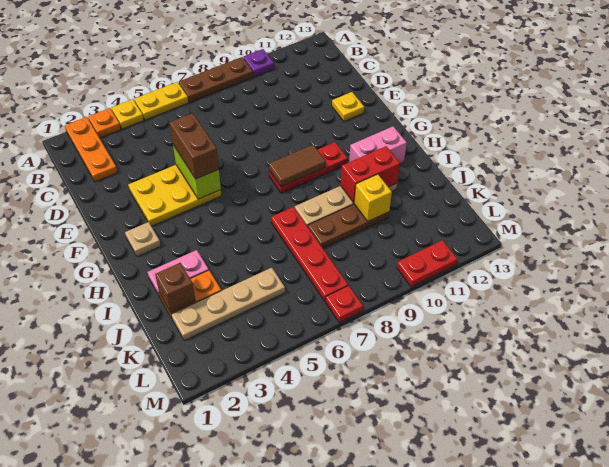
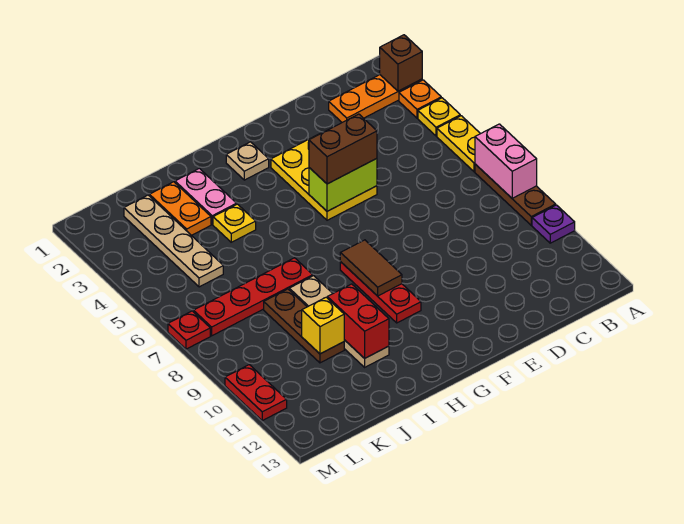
yellow 1x1 plate [332,92,364,121] -> yellow 1x1 plate moved to [213,204,256,242]
pink 1x2 brick [349,126,407,164] -> pink 1x2 brick moved to [475,124,537,198]
brown 1x1 brick [155,263,195,313] -> brown 1x1 brick moved to [380,35,422,91]

